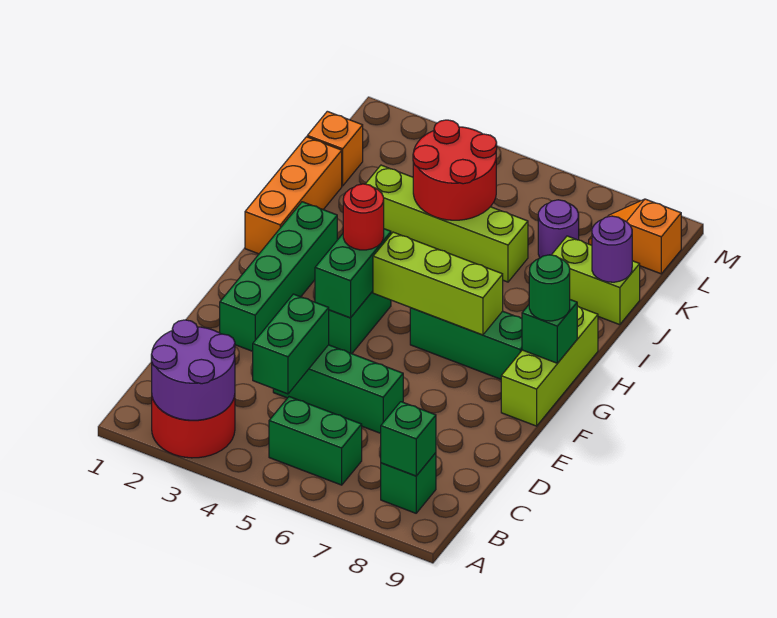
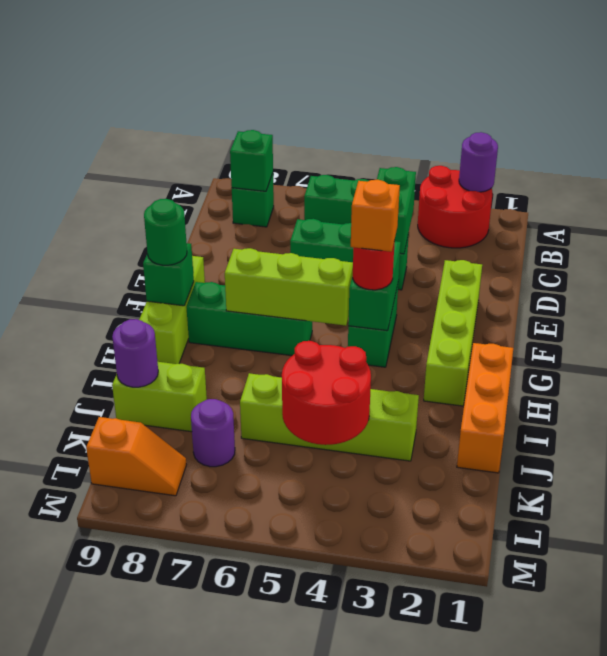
purple 2x2 round brick [151,320,235,420] -> purple 1x1 round brick [459,132,498,192]
green 1x4 brick [220,202,337,351] -> lime 1x4 brick [424,260,482,406]
orange 1x1 brick [307,111,363,186] -> orange 1x1 brick moved to [351,180,400,252]

